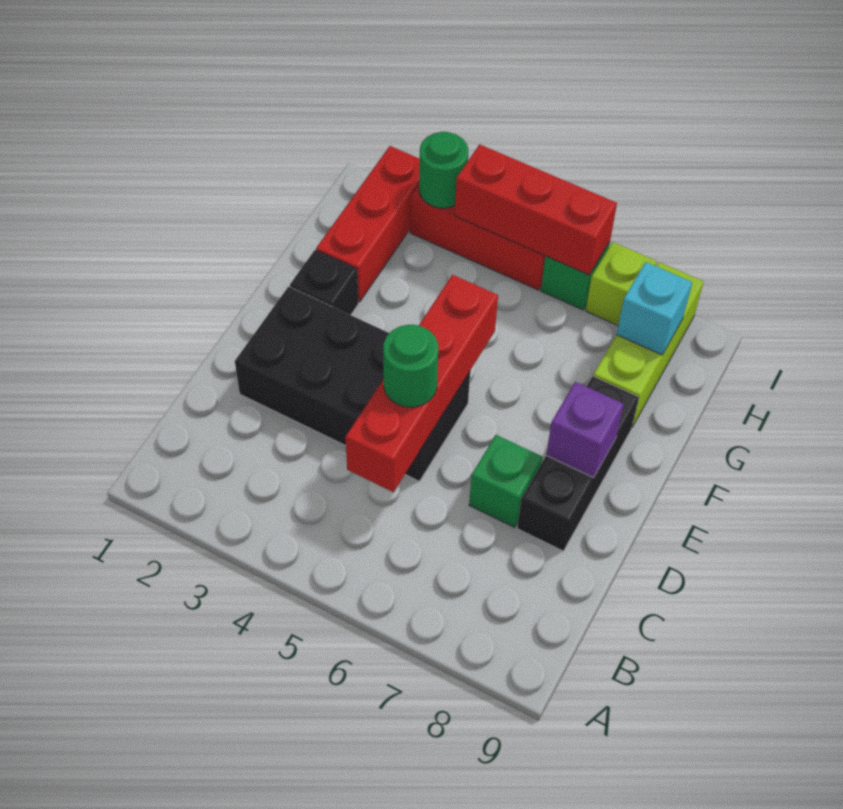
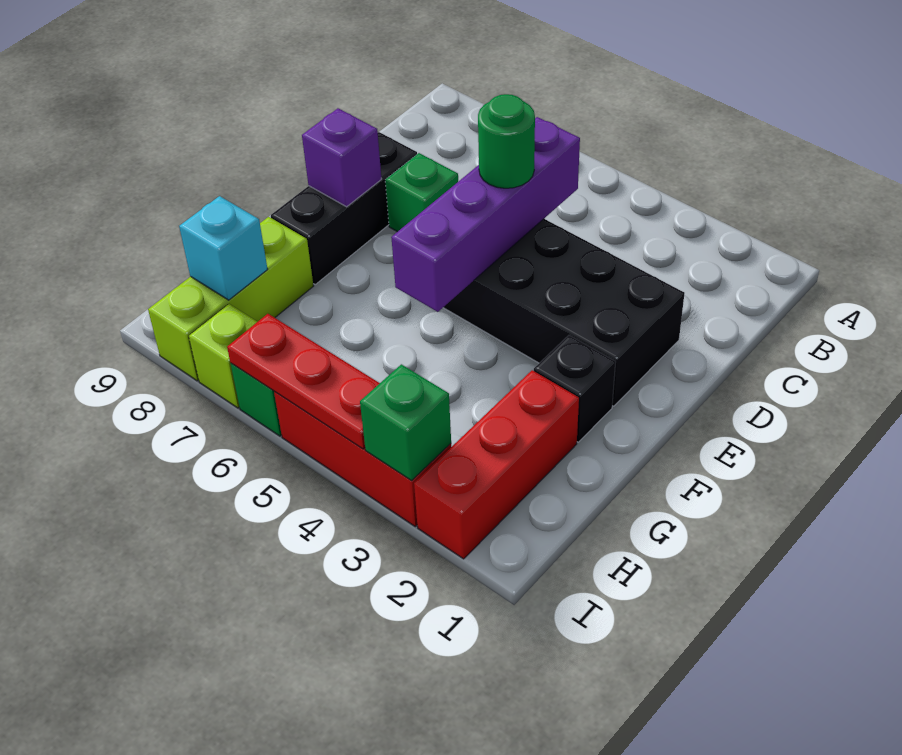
red 1x4 brick [345,275,498,492] -> purple 1x4 brick [391,117,580,312]
green 1x1 round brick [419,132,468,208] -> green 1x1 brick [360,364,451,480]
red 1x3 brick [455,144,617,275] -> red 1x3 plate [227,314,380,449]

